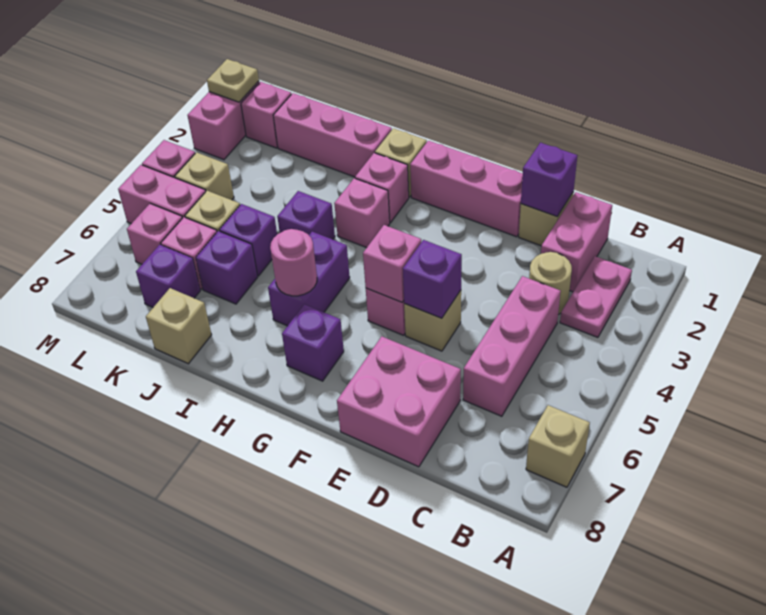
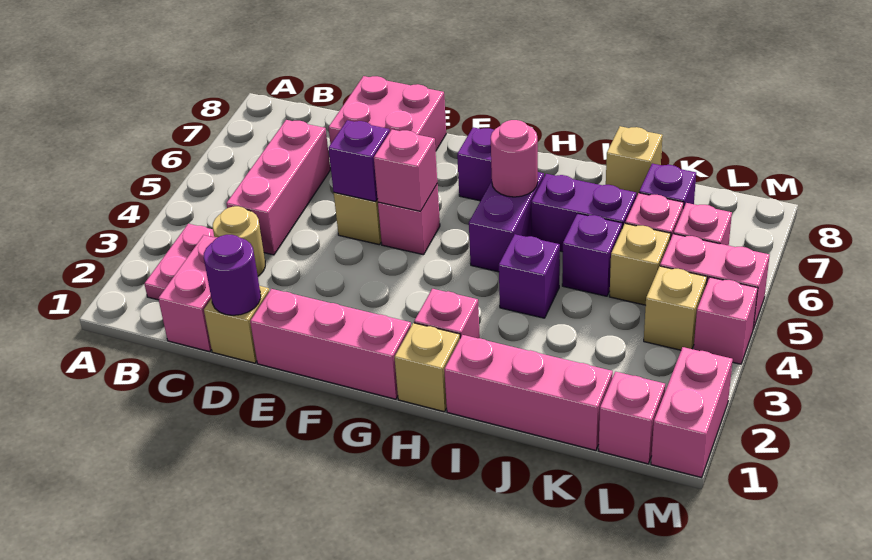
tan 1x1 brick [526,405,590,487] -> none
purple 1x1 brick [521,143,577,216] -> purple 1x1 round brick [204,235,261,315]
pink 1x1 brick [334,178,390,248] -> none
purple 1x1 brick [196,231,258,304] -> purple 1x2 brick [531,174,636,252]
tan 1x1 plate [207,59,259,102] -> none

